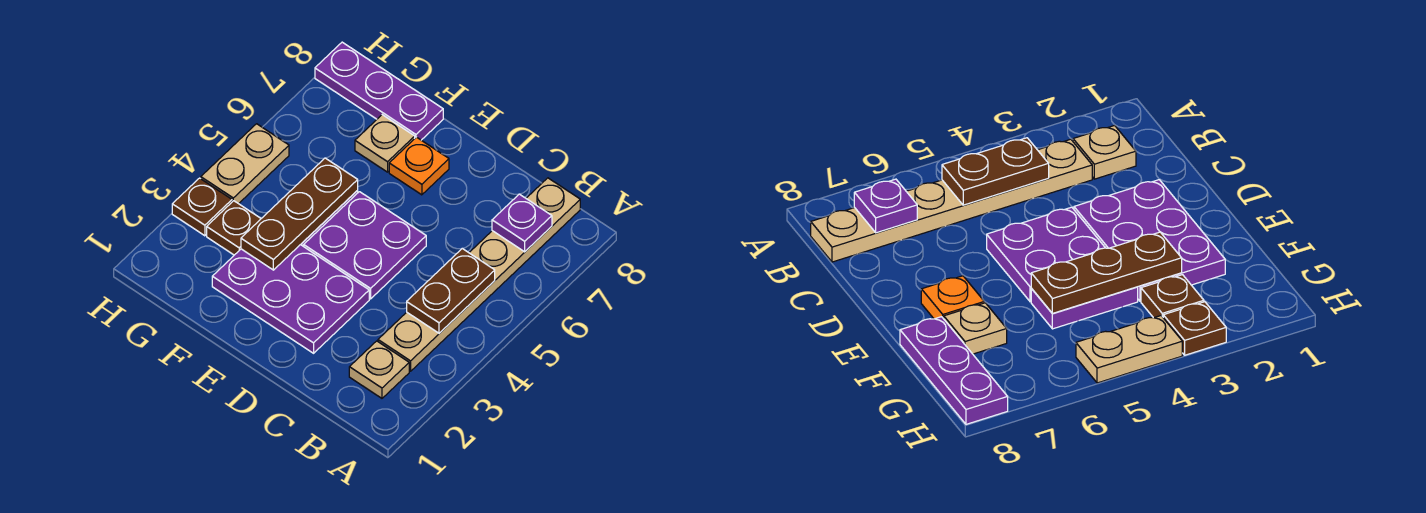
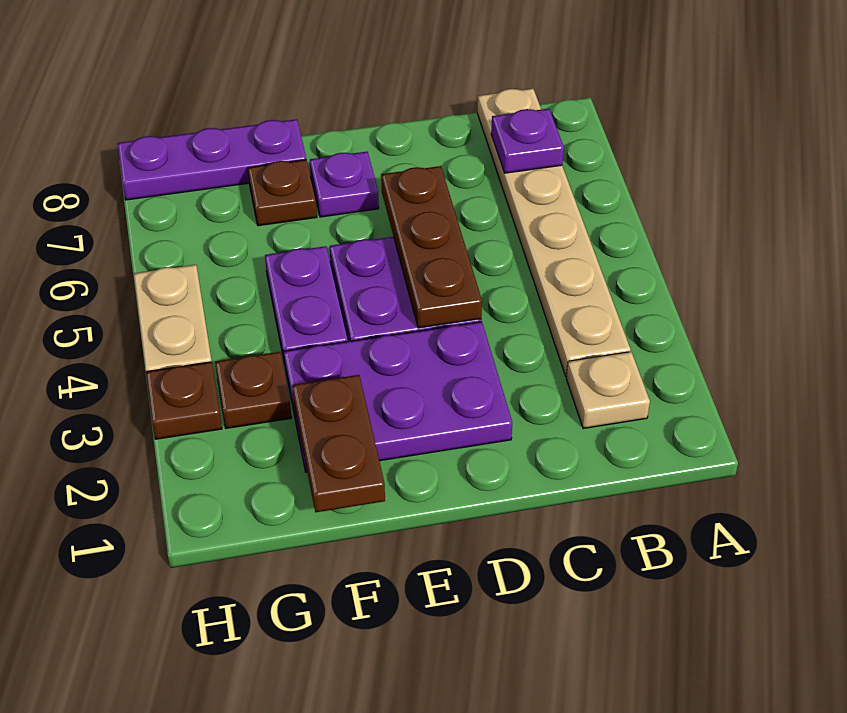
brown 1x2 plate [407,248,495,333] -> brown 1x2 plate moved to [292,375,385,512]
orange 1x1 plate [389,137,449,195] -> purple 1x1 plate [310,152,379,217]
brown 1x3 plate [241,158,358,270] -> brown 1x3 plate moved to [381,166,482,328]
tan 1x1 plate [355,115,415,172] -> brown 1x1 plate [248,160,317,226]

